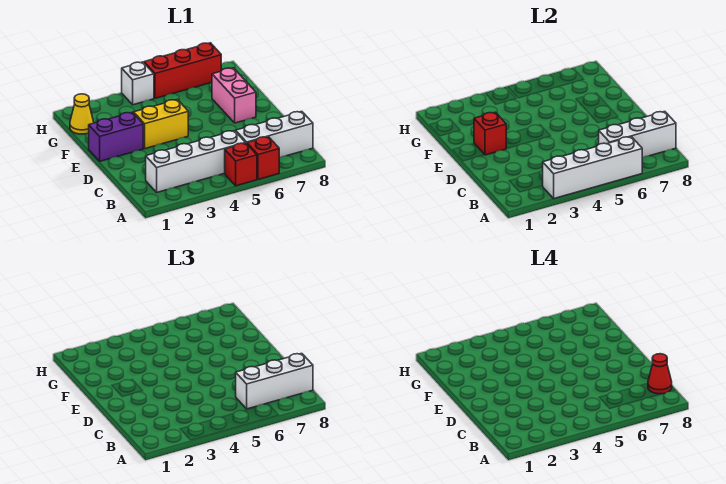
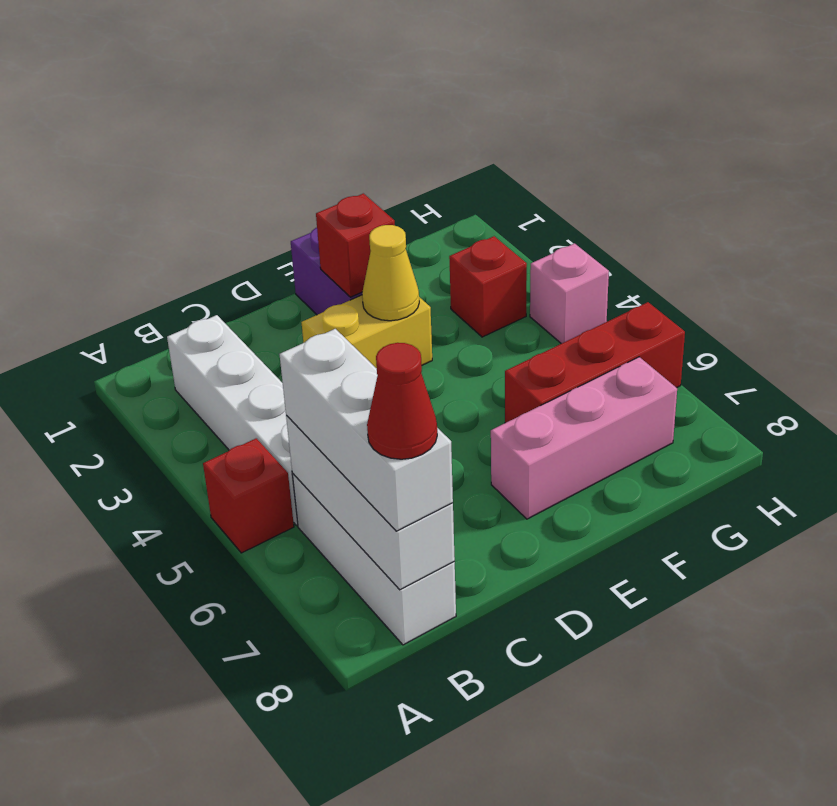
white 1x4 brick [543,137,642,198] -> none
red 1x1 brick [247,137,279,179] -> red 1x1 brick moved to [449,236,527,337]
yellow 1x2 brick [134,100,188,149] -> yellow 1x2 brick turned to [301,295,432,368]
pink 1x2 brick [212,68,256,123] -> pink 1x3 brick [491,357,677,519]
yellow 1x1 cone [70,94,94,134] -> yellow 1x1 cone moved to [362,225,419,321]
white 1x1 brick [122,62,154,105] -> pink 1x1 brick [530,243,609,344]
red 1x3 brick [144,43,221,98] -> red 1x3 brick turned to [505,302,685,423]

